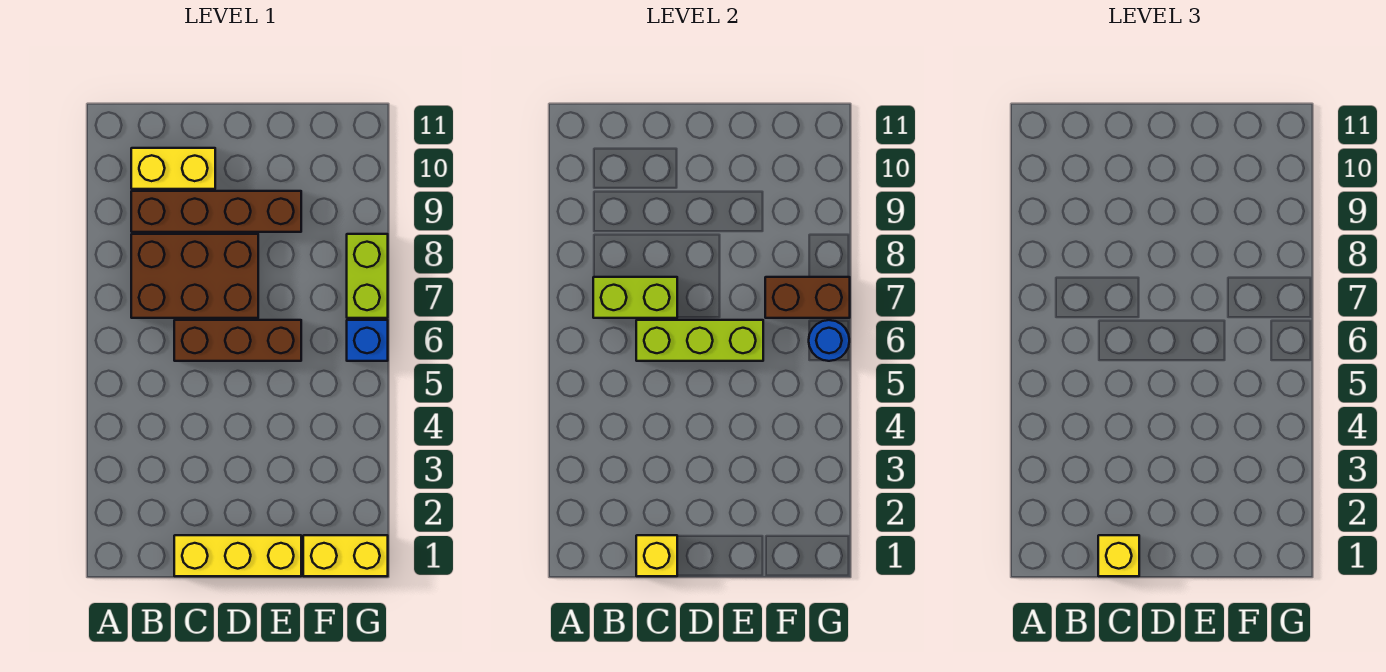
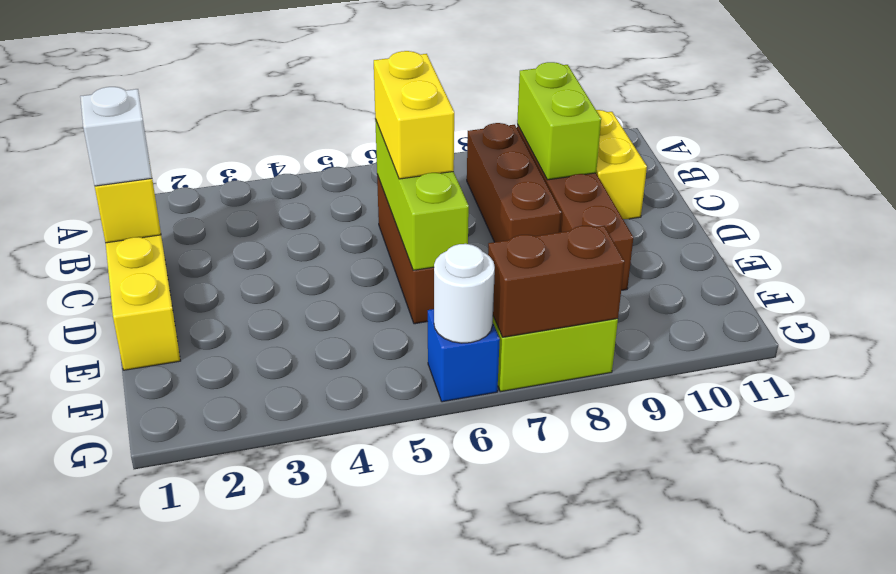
brown 2x3 brick [131,234,258,318] -> brown 1x3 brick [467,123,561,242]
lime 1x2 brick [593,277,677,318] -> lime 1x2 brick moved to [517,62,601,180]
yellow 1x1 brick [1098,535,1139,576] -> white 1x1 brick [80,87,152,186]
yellow 1x2 brick [303,535,388,576] -> yellow 1x2 brick moved to [374,51,454,179]
brown 1x2 brick [765,277,850,318] -> brown 1x2 brick turned to [488,226,624,337]
blue 1x1 round brick [809,320,849,361] -> white 1x1 round brick [434,244,495,343]

